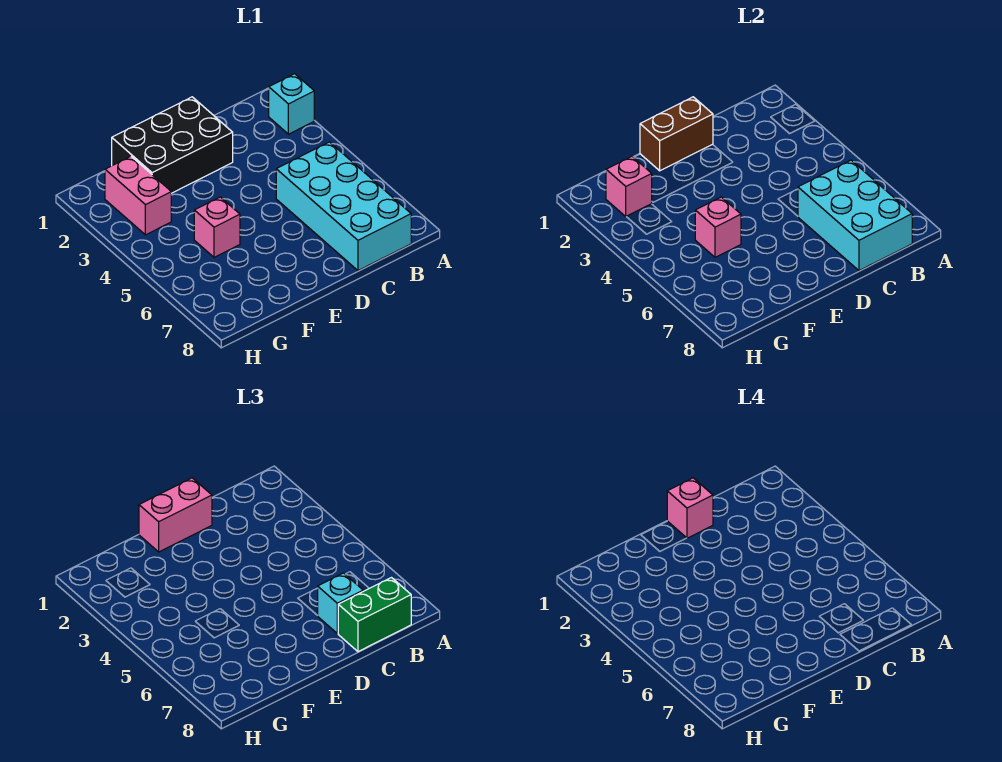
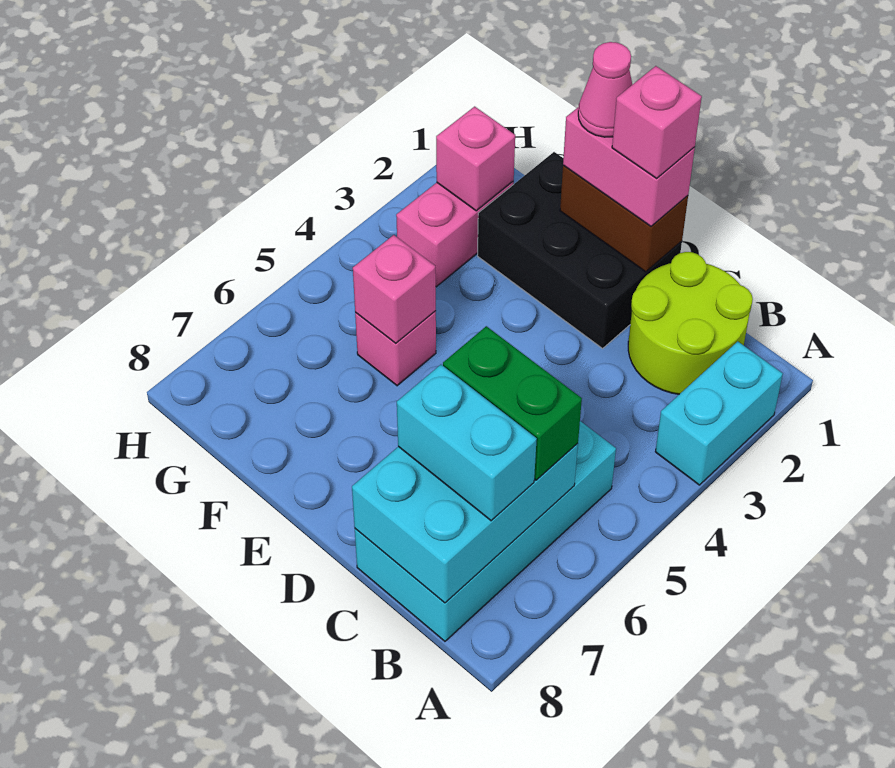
cyan 1x1 brick [269,74,314,134] -> cyan 1x2 brick [655,341,783,485]
none -> lime 2x2 round brick [628,252,753,394]
green 1x2 brick [338,578,411,652] -> green 1x2 brick moved to [443,326,582,480]
cyan 1x1 brick [317,573,363,633] -> cyan 1x2 brick [397,365,537,521]
none -> pink 1x1 cone [578,42,632,137]

